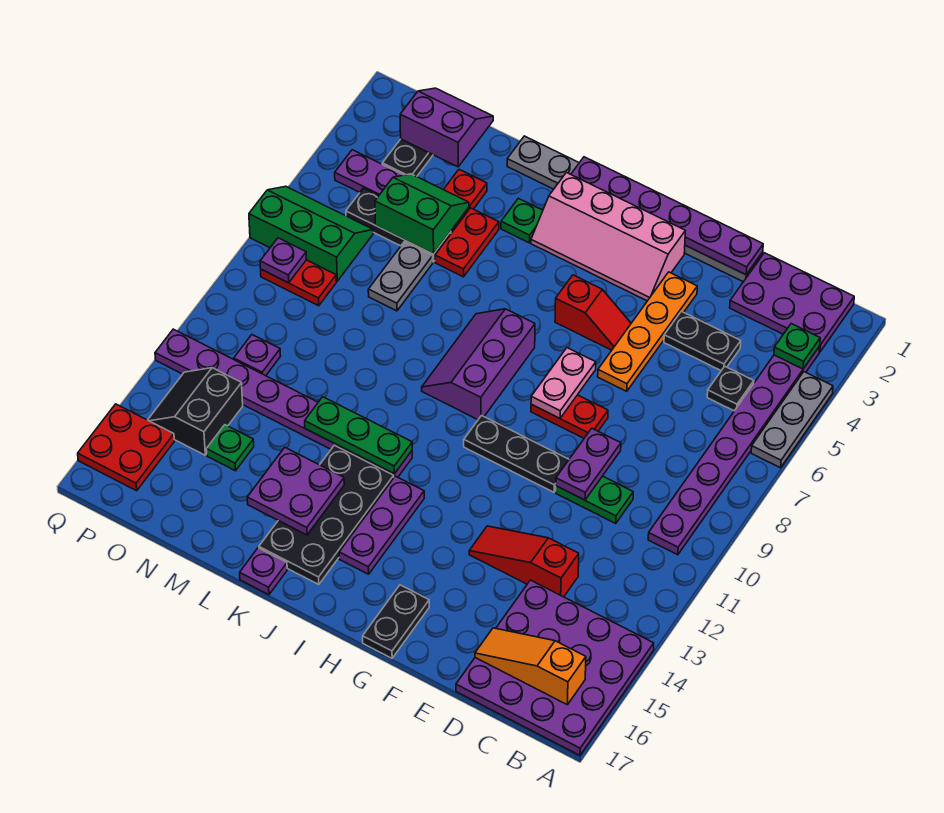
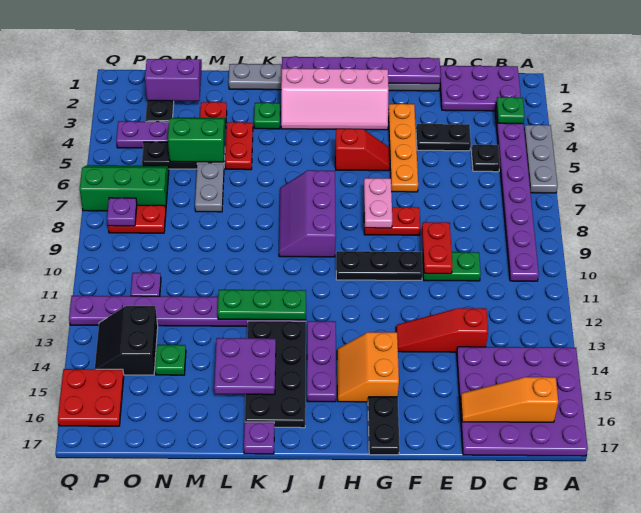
purple 1x2 plate [556,428,621,500] -> red 1x2 plate [422,222,453,274]
none -> orange 2x2 slope [337,332,399,402]

